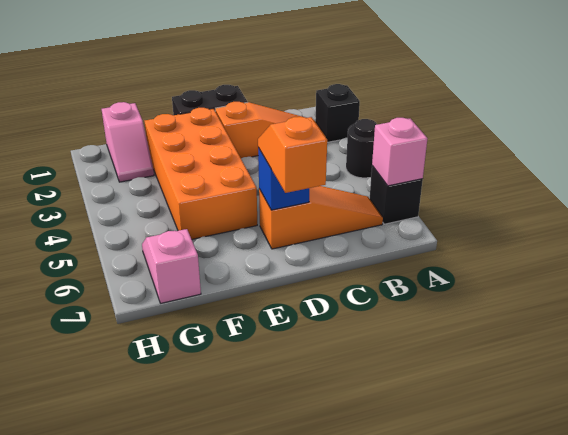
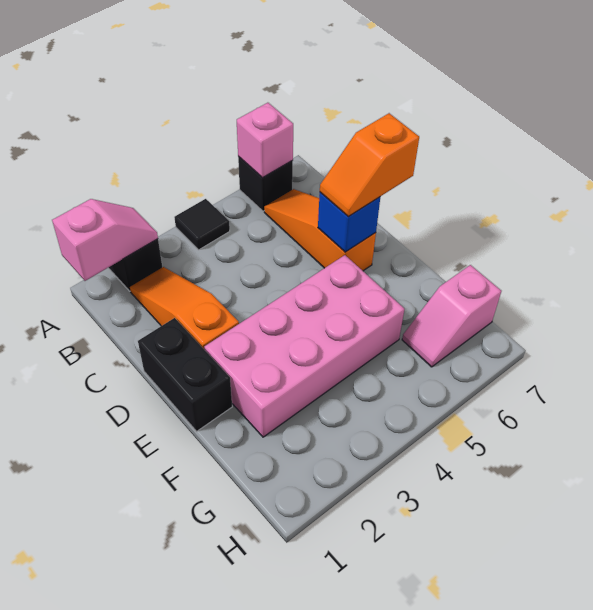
black 1x1 round brick [346,119,377,178] -> black 1x1 tile [174,199,230,250]
orange 2x4 brick [145,108,257,239] -> pink 2x4 brick [204,255,405,437]
pink 1x2 slope [102,102,154,182] -> pink 1x2 slope moved to [52,199,158,281]

